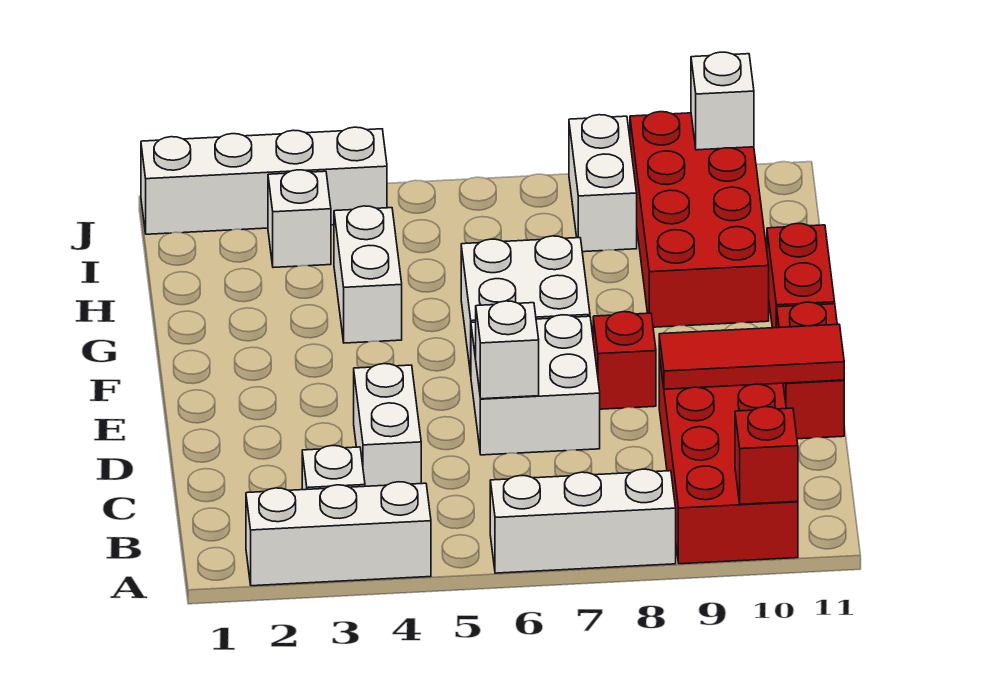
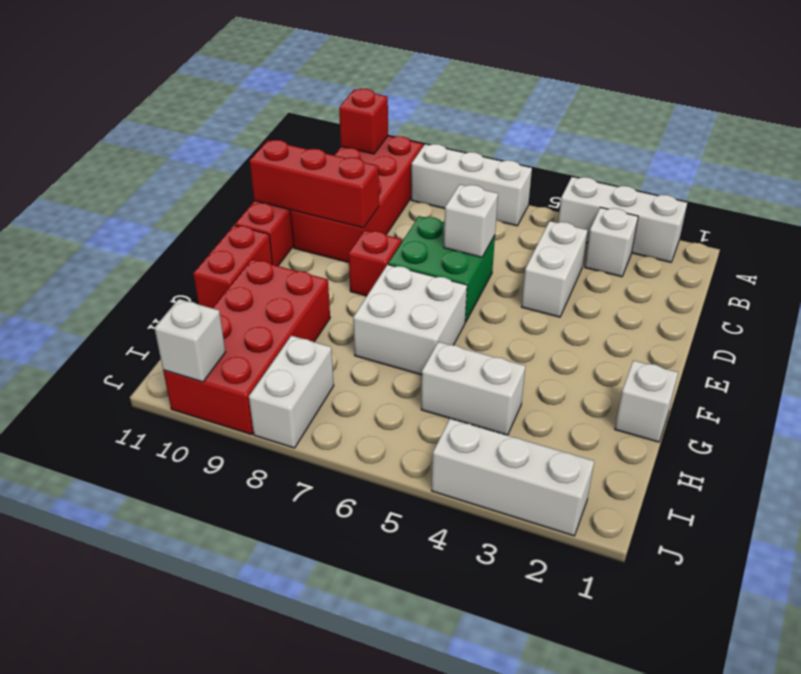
white 2x2 brick [471,315,600,455] -> green 2x2 brick [388,216,495,322]
red 1x3 tile [659,324,844,389] -> red 1x3 brick [250,140,379,228]
white 1x2 brick [334,206,402,343] -> white 1x2 brick turned to [421,342,525,435]
white 1x1 brick [268,170,331,268] -> white 1x1 brick moved to [615,360,678,442]
white 1x4 brick [141,127,387,234] -> white 1x3 brick [432,419,594,536]

